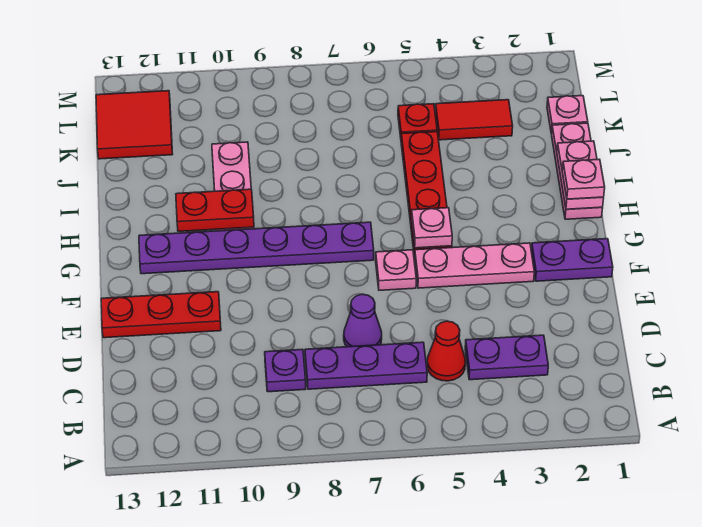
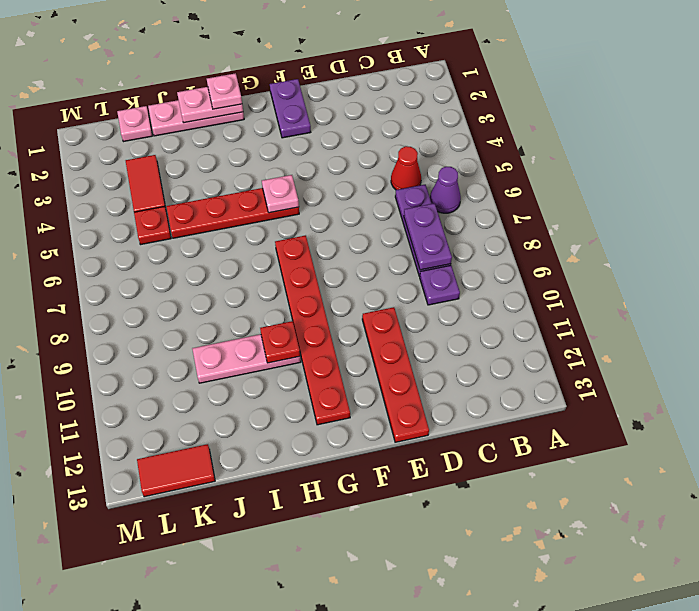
purple 1x2 plate [465,335,548,380] -> purple 1x2 plate moved to [404,203,452,270]
purple 1x1 cone [344,294,382,347] -> purple 1x1 cone moved to [430,167,461,213]
red 1x3 plate [101,292,221,338] -> red 1x4 plate [362,307,429,442]
pink 1x3 plate [415,243,534,288] -> none
pink 1x1 plate [376,250,416,290] -> none
purple 1x6 plate [139,222,374,274] -> red 1x6 plate [275,235,350,425]
red 1x2 plate [176,189,254,231] -> red 1x1 plate [260,321,300,363]
red 2x2 tile [96,91,173,159] -> red 1x2 tile [137,444,215,497]

